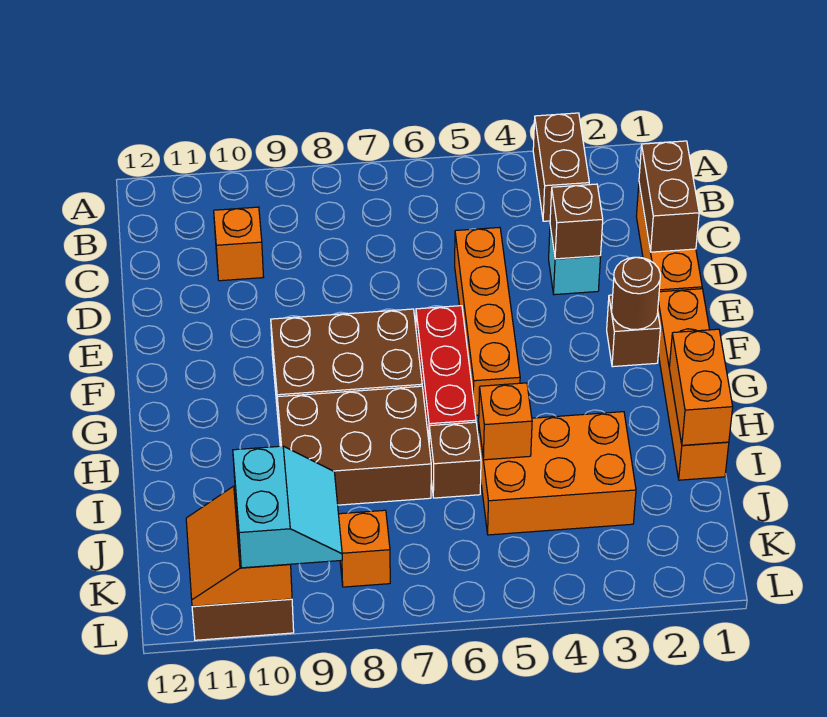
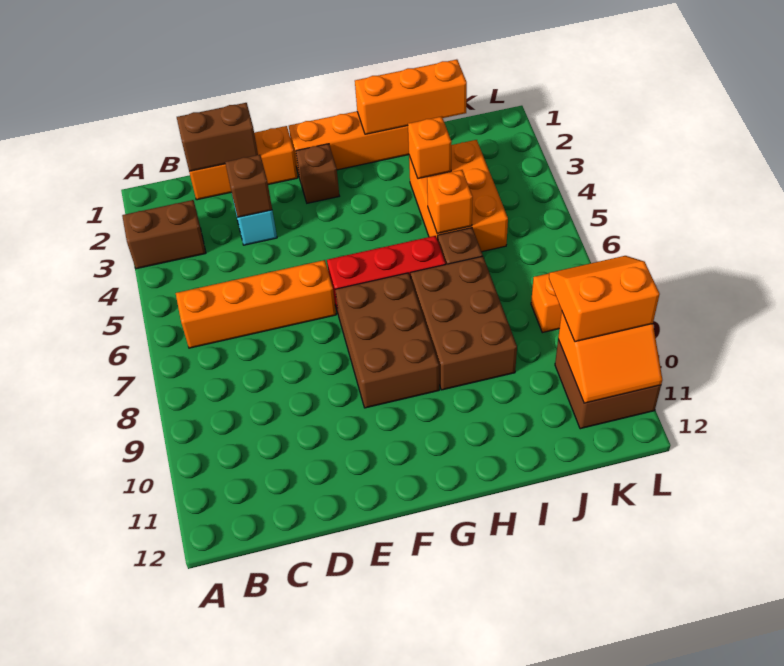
orange 1x1 brick [214,207,263,281] -> orange 1x1 brick moved to [408,116,452,179]
orange 1x4 brick [455,227,520,415] -> orange 1x4 brick moved to [176,260,336,348]
brown 1x1 round brick [612,257,660,330] -> none
orange 1x2 brick [669,329,733,445] -> orange 1x3 brick [355,59,467,134]
cyan 2x2 slope [233,446,342,568] -> orange 2x2 slope [549,256,660,342]

